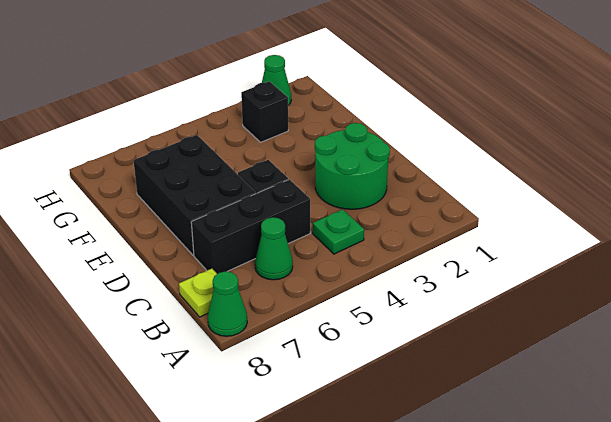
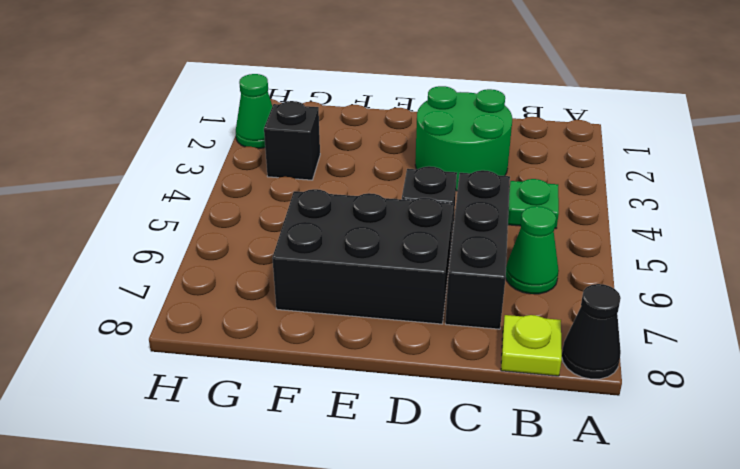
green 1x1 cone [208,272,247,336] -> black 1x1 cone [562,284,621,379]

